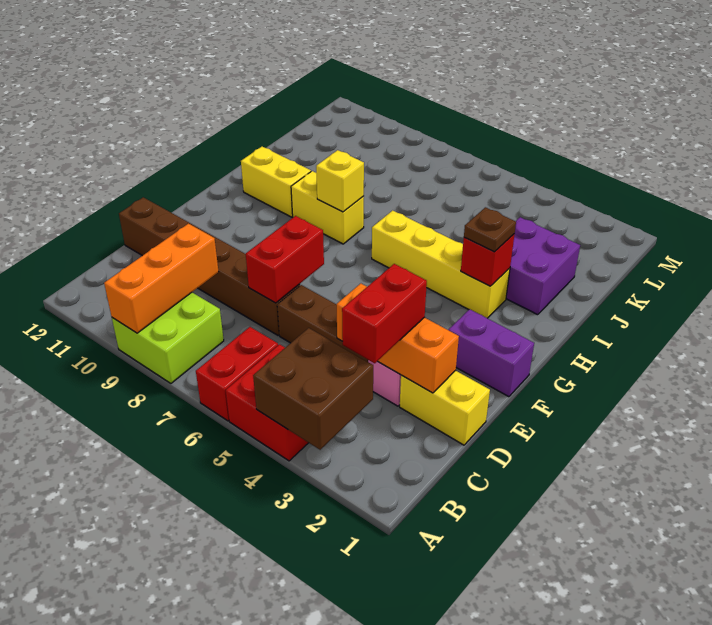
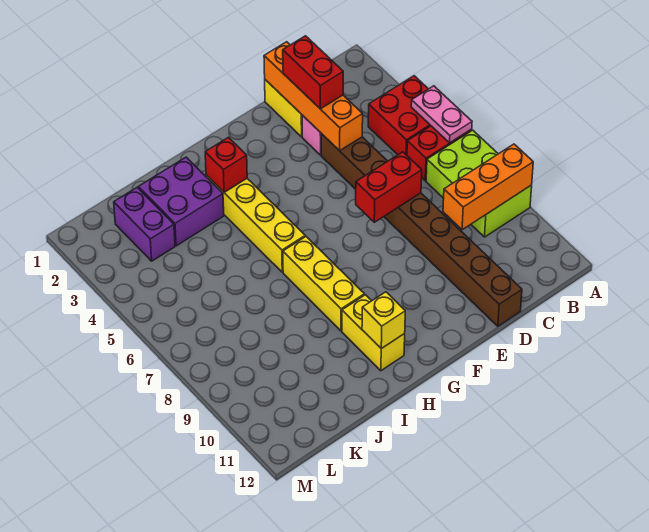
brown 2x2 brick [253,328,373,450] -> none
none -> pink 1x2 plate [411,86,472,143]
lime 2x2 brick [112,292,224,383] -> lime 2x3 brick [426,130,532,237]
red 1x2 brick [342,264,427,363] -> red 1x2 brick turned to [283,36,343,109]
orange 1x3 brick [337,284,459,393] -> orange 1x4 brick [264,42,363,151]
purple 1x2 brick [448,309,534,397] -> purple 1x2 brick moved to [114,187,175,261]
brown 1x1 plate [464,207,516,252] -> none
yellow 1x2 brick [291,171,364,244] -> yellow 1x3 brick [283,237,364,331]
yellow 1x1 brick [316,150,364,212] -> yellow 1x1 brick moved to [362,292,405,349]

